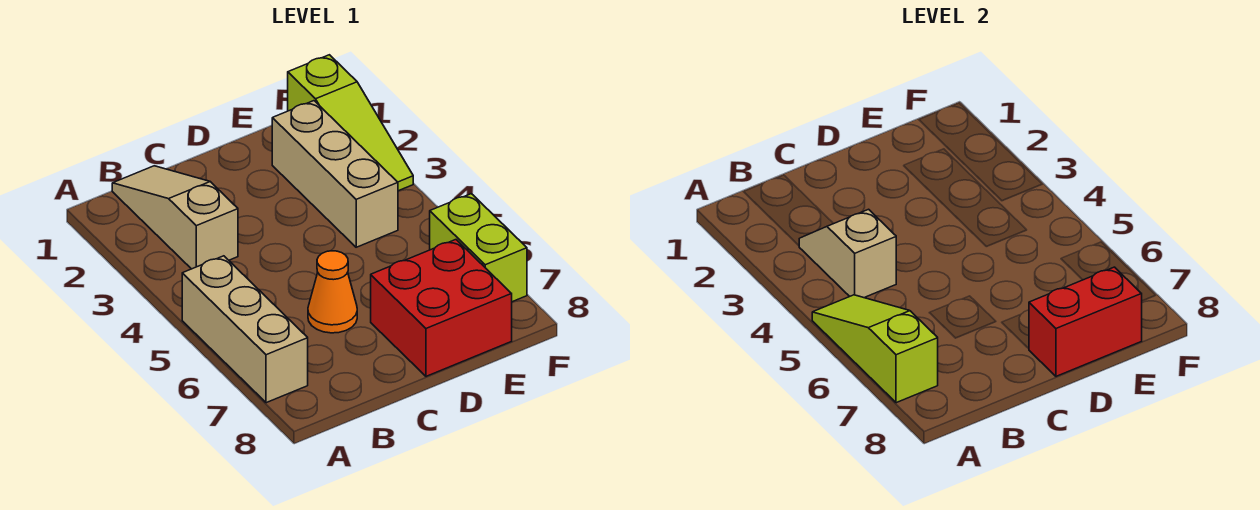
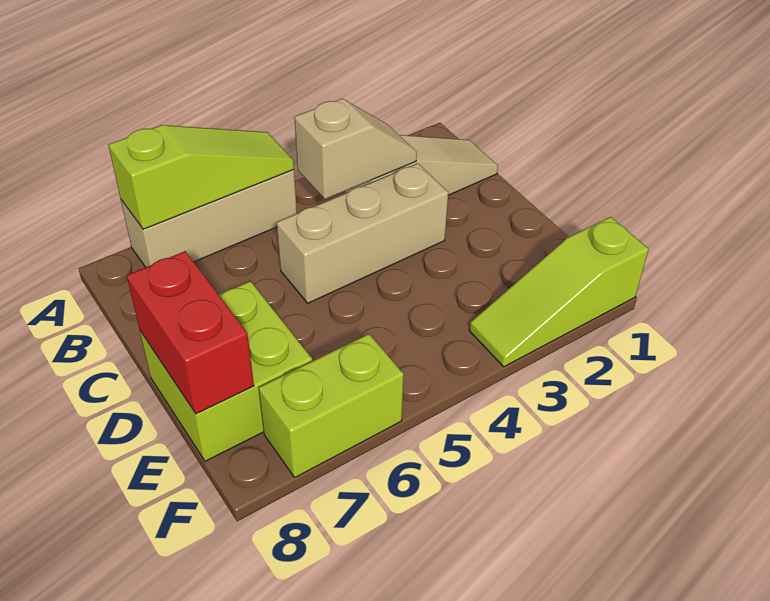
orange 1x1 cone [308,251,357,333] -> none
red 2x2 brick [371,240,512,376] -> lime 2x2 brick [140,281,312,461]
tan 1x3 brick [272,101,398,247] -> tan 1x3 brick moved to [277,163,448,303]

